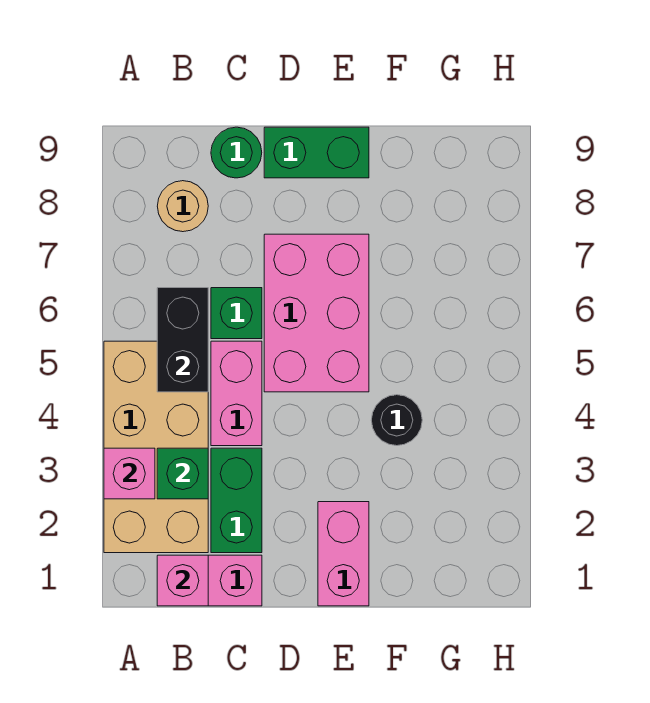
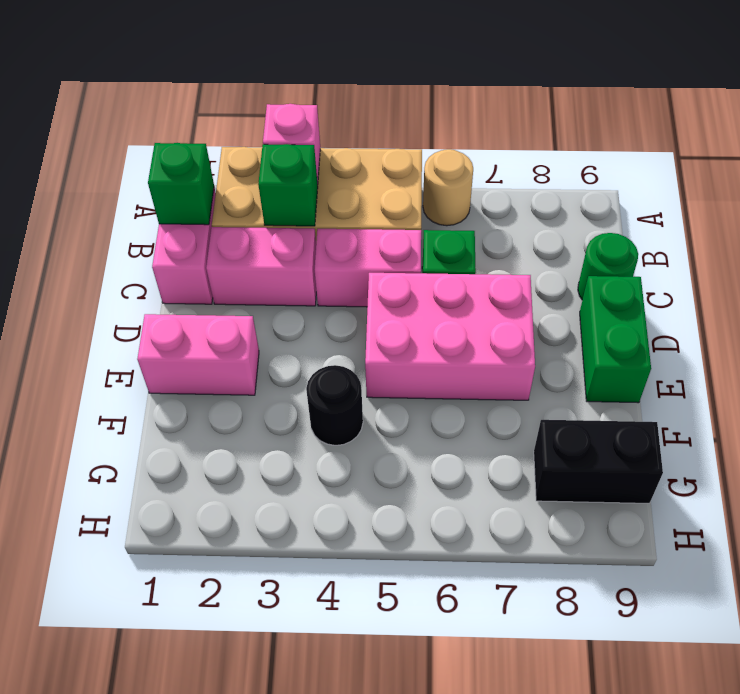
pink 1x1 brick [157,555,208,606] -> green 1x1 brick [148,143,214,225]
black 1x2 brick [157,288,208,392] -> black 1x2 brick moved to [534,419,663,503]
tan 1x1 round brick [157,181,208,232] -> tan 1x1 round brick moved to [423,149,473,226]
green 1x2 brick [211,448,262,553] -> pink 1x2 brick [206,227,316,306]

